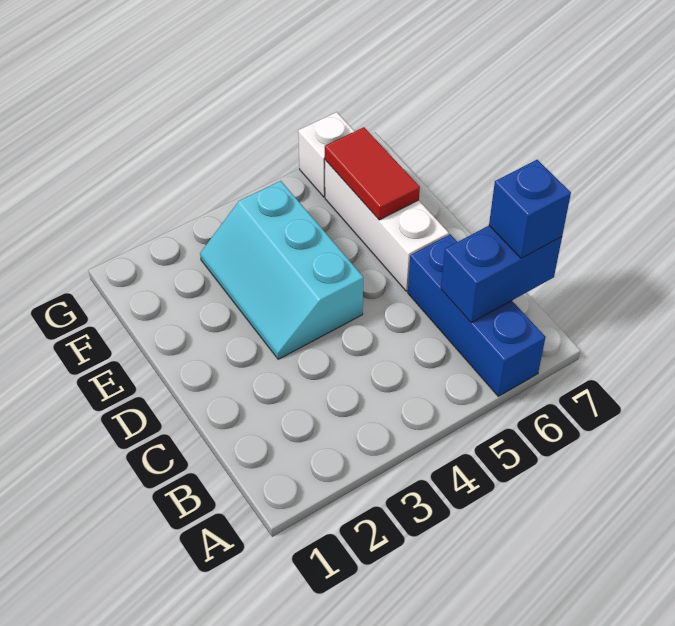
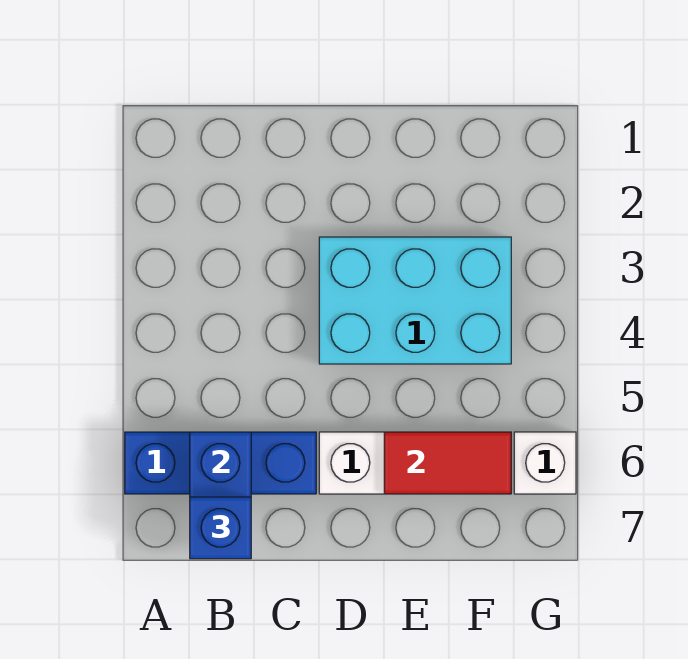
cyan 2x3 slope [200,181,364,359] -> cyan 2x3 brick [319,237,511,364]

